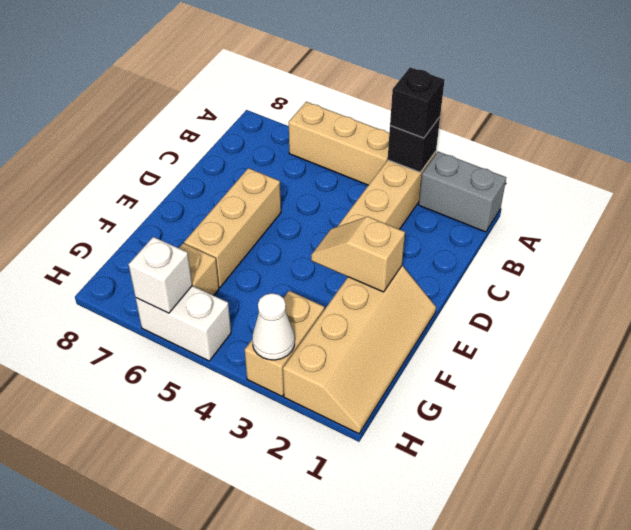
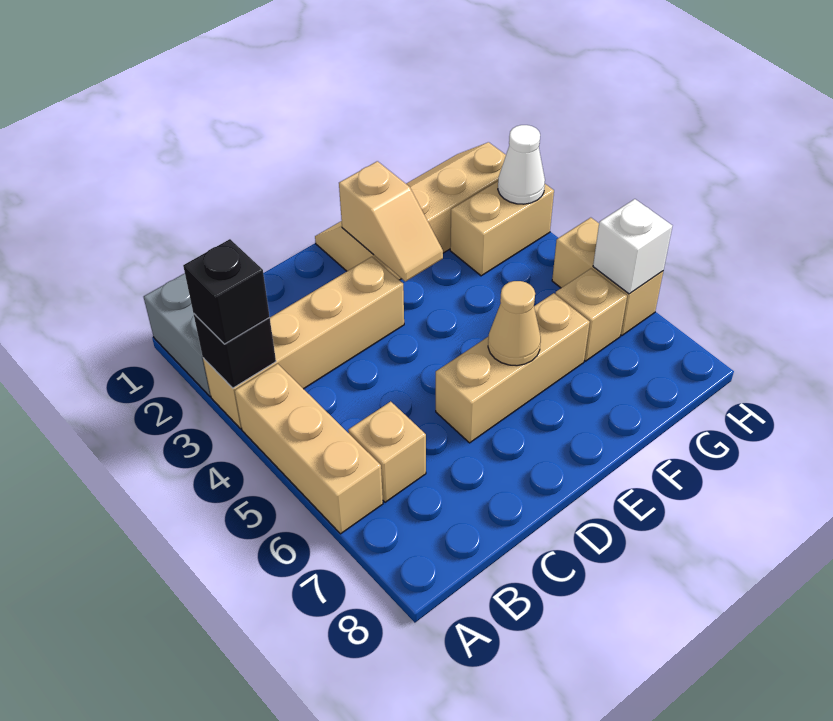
none -> tan 1x1 brick [348,401,426,502]
none -> tan 1x1 cone [488,281,541,366]
white 1x2 brick [136,286,231,361] -> tan 1x2 brick [552,218,663,336]

